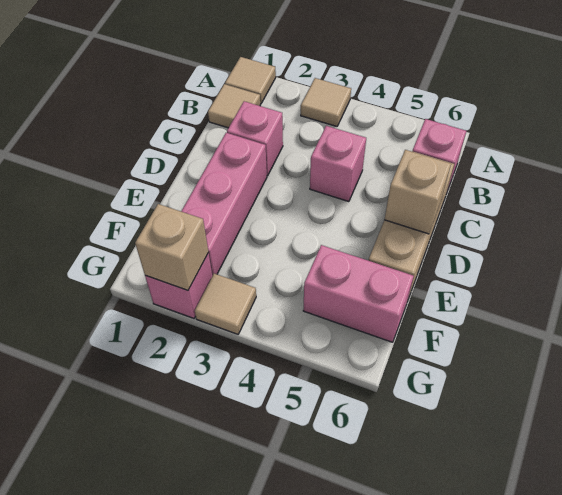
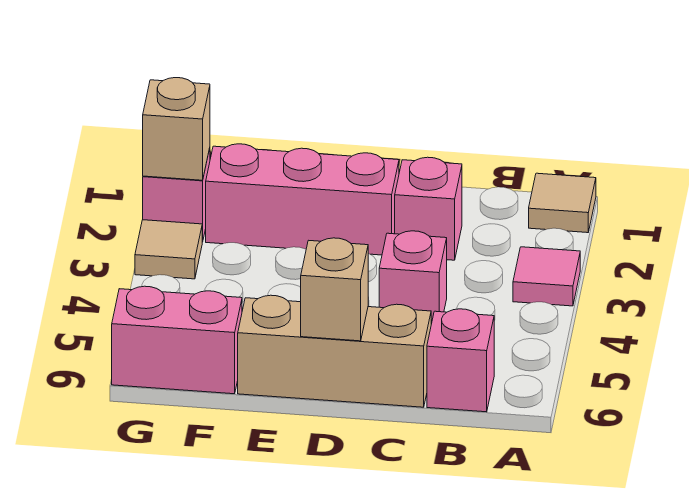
tan 1x1 tile [301,78,351,126] -> pink 1x1 tile [513,247,580,306]
tan 1x1 tile [208,84,260,128] -> none
pink 1x2 brick [303,245,414,342] -> pink 1x2 brick turned to [112,286,242,394]

